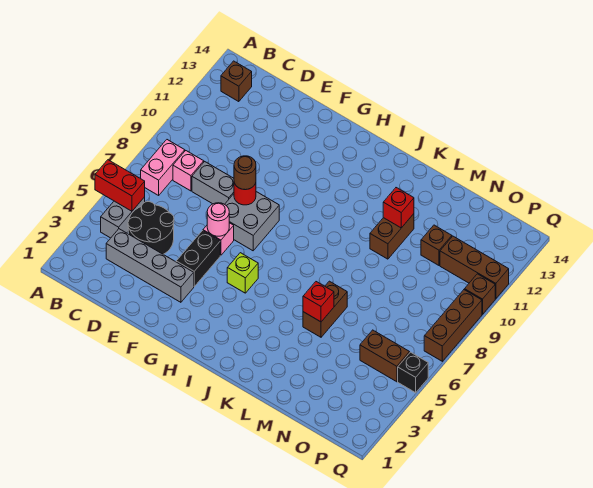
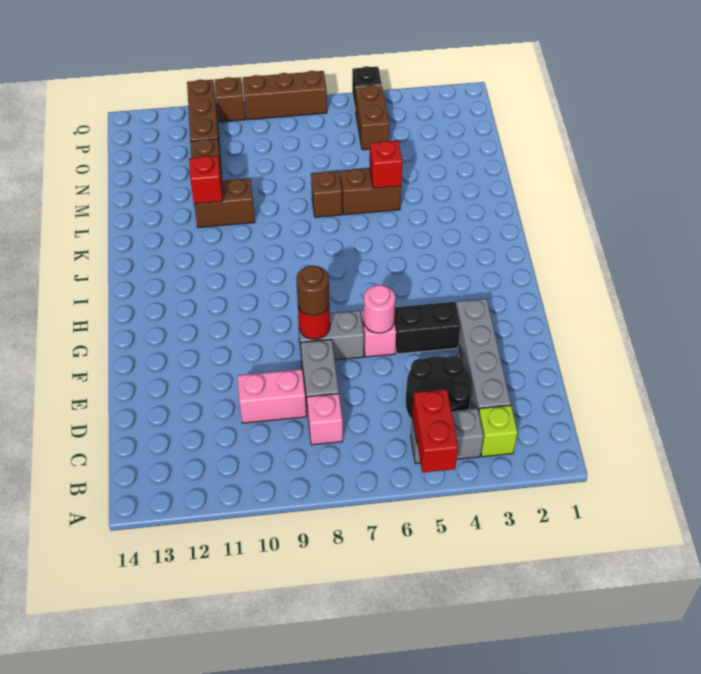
pink 1x2 brick [141,140,185,195] -> pink 1x2 brick moved to [237,369,306,423]
brown 1x1 brick [221,61,252,102] -> brown 1x1 brick moved to [311,171,342,217]
grey 2x2 brick [225,192,279,251] -> grey 1x2 brick [298,310,364,360]
lime 1x1 brick [227,253,258,293] -> lime 1x1 brick moved to [479,405,518,457]

